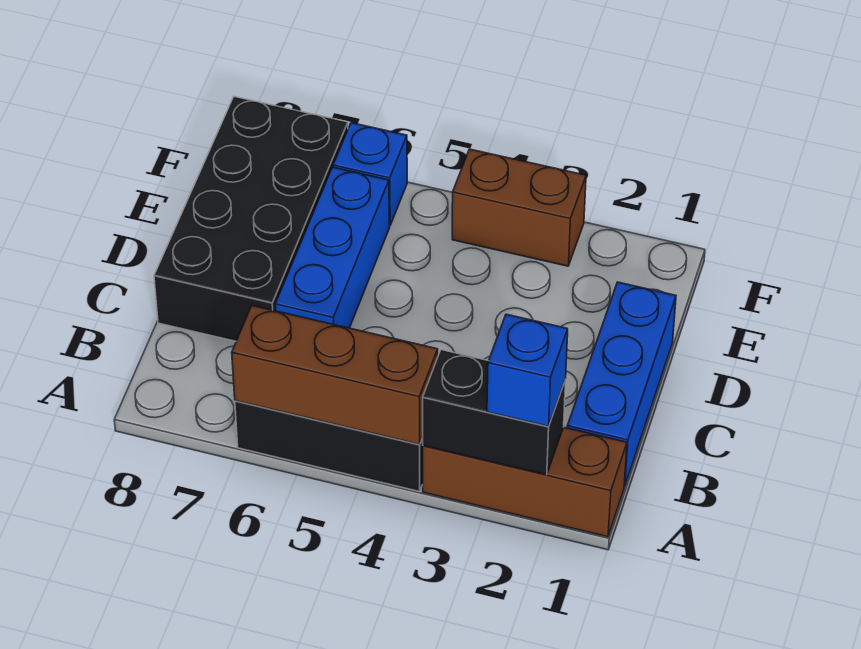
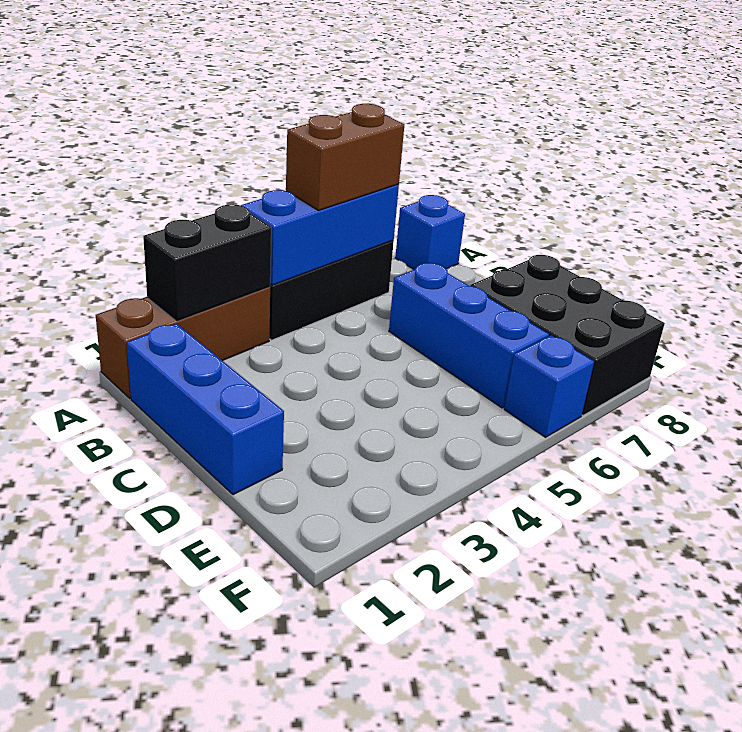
blue 1x1 brick [487,314,568,427] -> blue 1x1 brick moved to [395,195,465,269]
brown 1x3 brick [232,306,438,445] -> blue 1x3 brick [241,184,399,285]
black 2x4 brick [154,97,348,341] -> black 2x3 brick [470,255,665,415]
brown 1x2 brick [452,149,586,266] -> brown 1x2 brick moved to [286,104,404,210]

